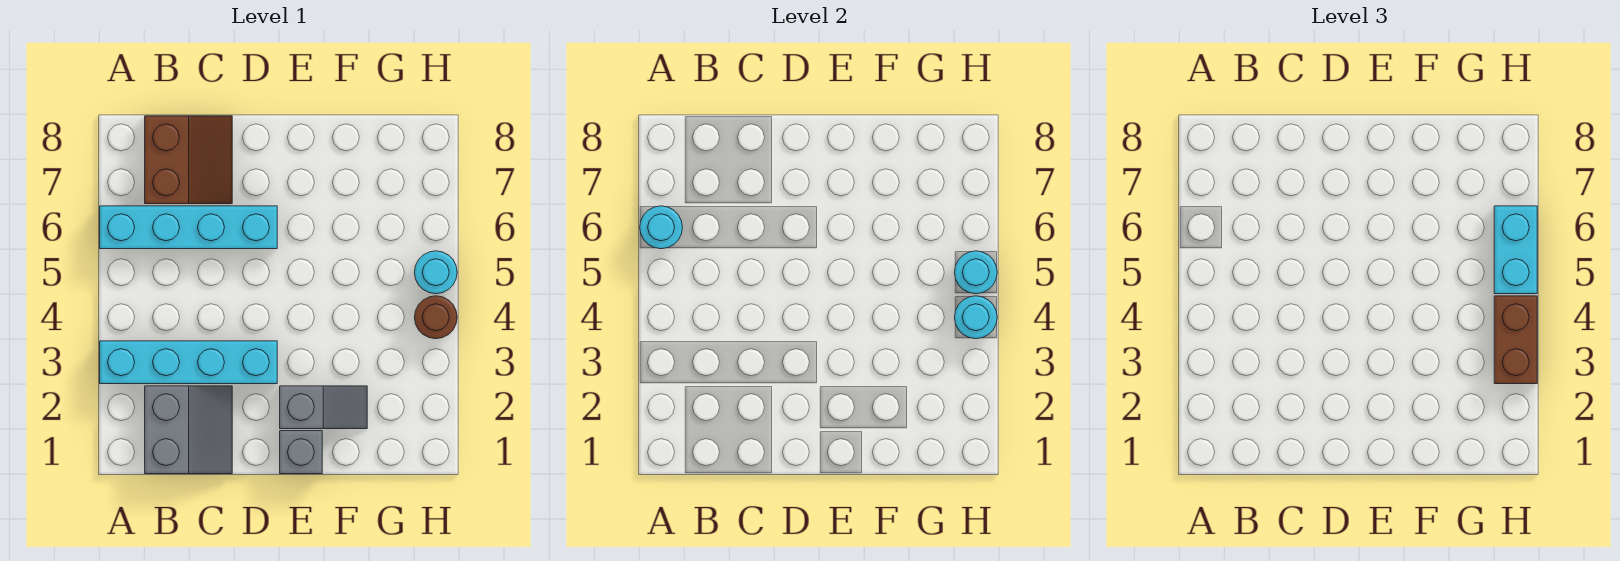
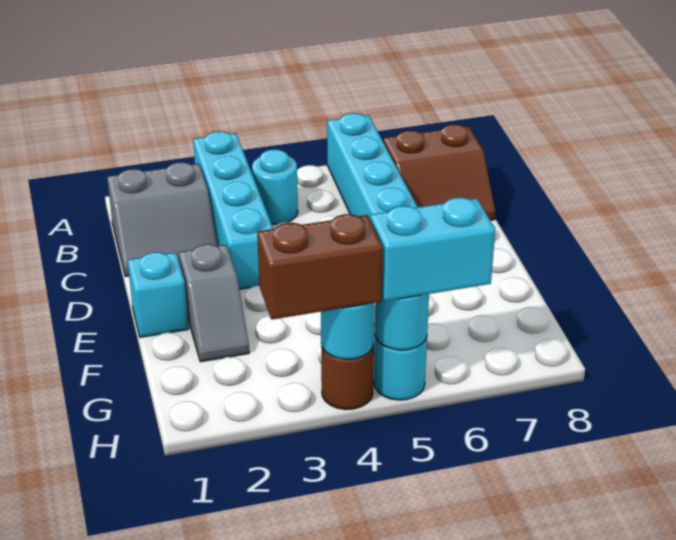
cyan 1x1 round brick [640,206,682,249] -> cyan 1x1 round brick moved to [252,149,298,224]
grey 1x1 brick [280,431,322,474] -> cyan 1x1 brick [128,252,188,337]

